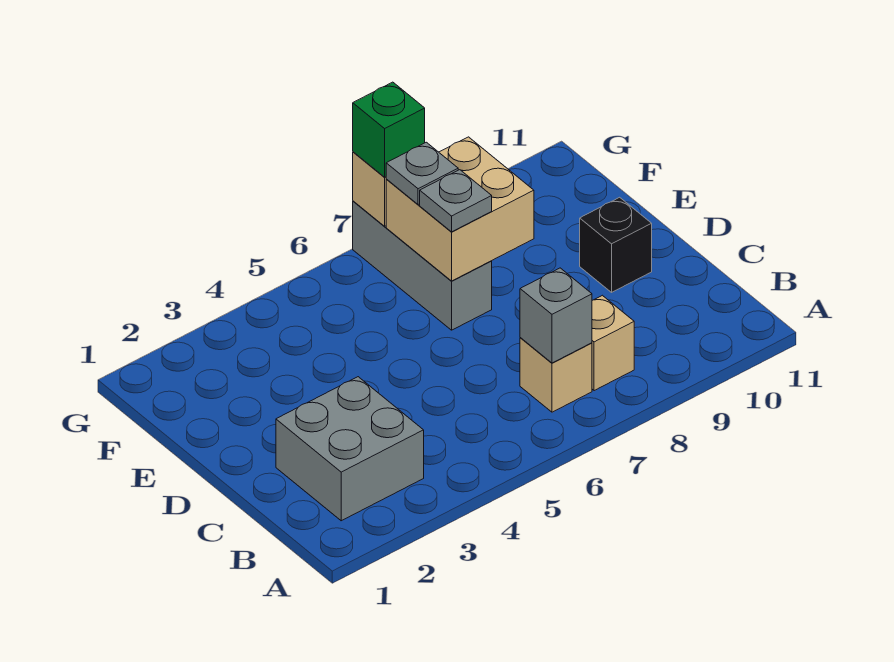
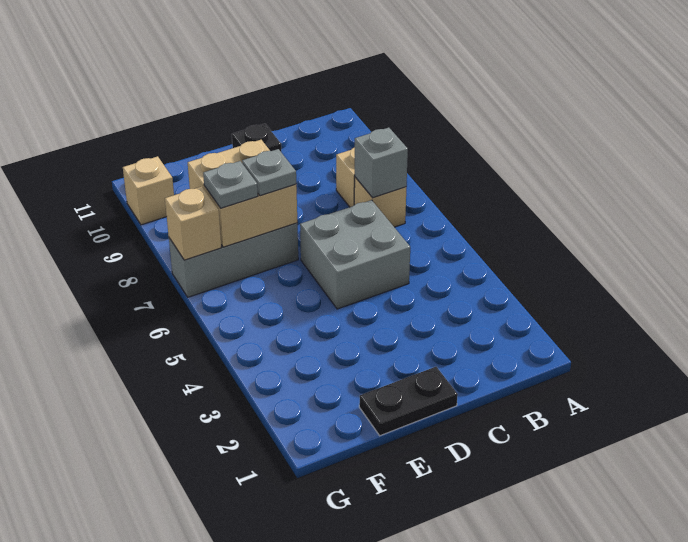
grey 2x2 brick [276,377,424,521] -> grey 2x2 brick moved to [300,200,410,309]
none -> black 1x2 plate [359,367,458,436]
green 1x1 brick [353,82,425,177] -> none
none -> tan 1x1 brick [123,156,174,225]

